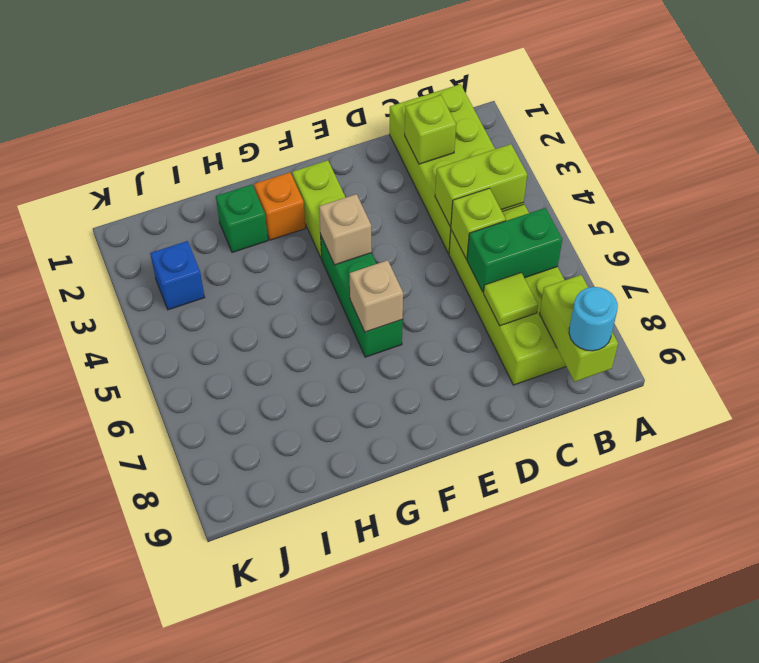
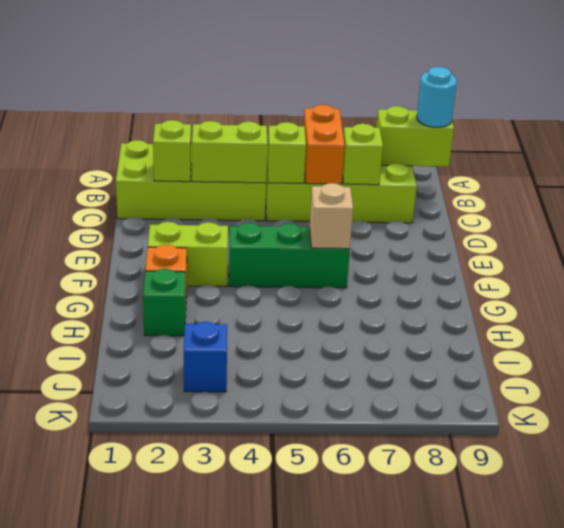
lime 1x2 brick [435,144,527,227] -> lime 1x2 brick turned to [192,121,268,183]
green 1x2 brick [467,208,562,292] -> orange 1x2 brick [304,105,345,184]
lime 1x1 tile [484,273,538,326] -> lime 1x1 brick [342,124,383,185]
tan 1x1 brick [319,194,372,265] -> none

